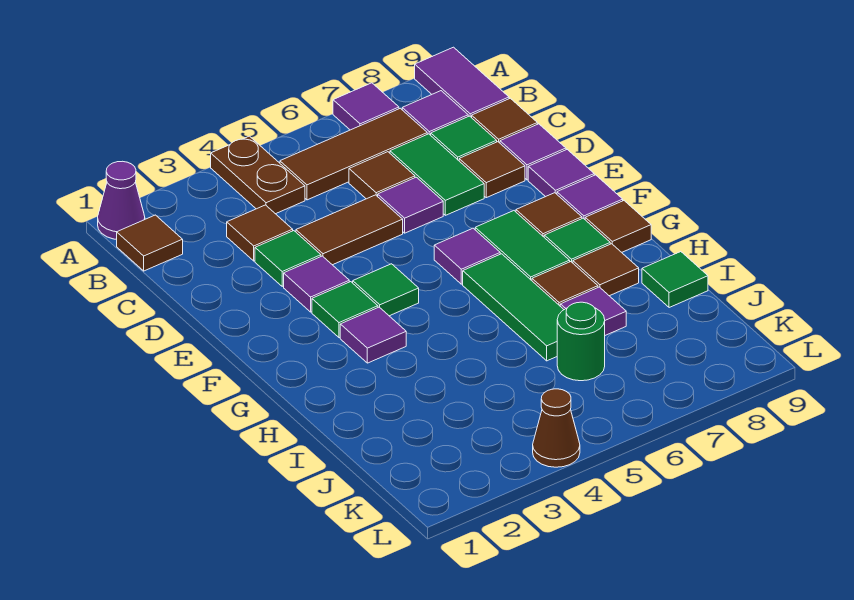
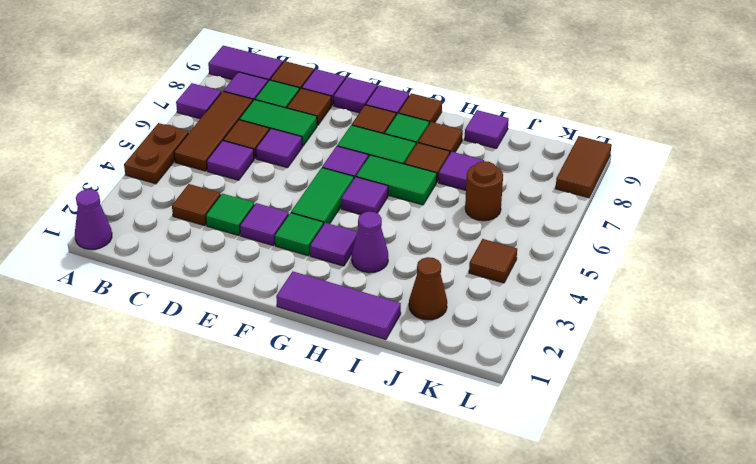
brown 1x2 plate [211,136,305,214] -> brown 1x2 plate turned to [124,123,189,184]
brown 1x1 tile [117,215,183,271] -> brown 1x1 tile moved to [469,239,517,283]
none -> purple 1x1 tile [207,141,254,180]
brown 1x2 tile [296,195,403,265] -> brown 1x2 tile moved to [555,136,612,198]
green 1x1 tile [353,264,419,316] -> green 1x2 tile [291,168,354,225]
none -> purple 1x3 tile [276,272,401,339]
none -> purple 1x1 tile [341,177,388,215]
green 1x3 tile [463,254,564,361] -> green 1x2 tile [356,155,437,205]
none -> purple 1x1 cone [352,212,388,273]
green 1x1 tile [642,252,708,308] -> purple 1x1 tile [465,110,509,149]
green 1x1 round brick [557,302,605,381] -> brown 1x1 round brick [465,161,503,221]
brown 1x1 cone [533,389,580,467] -> brown 1x1 cone moved to [409,257,447,320]

